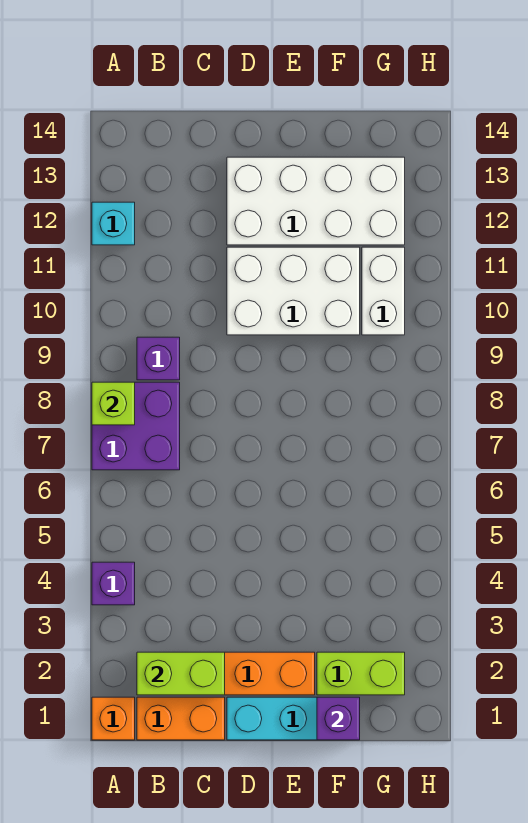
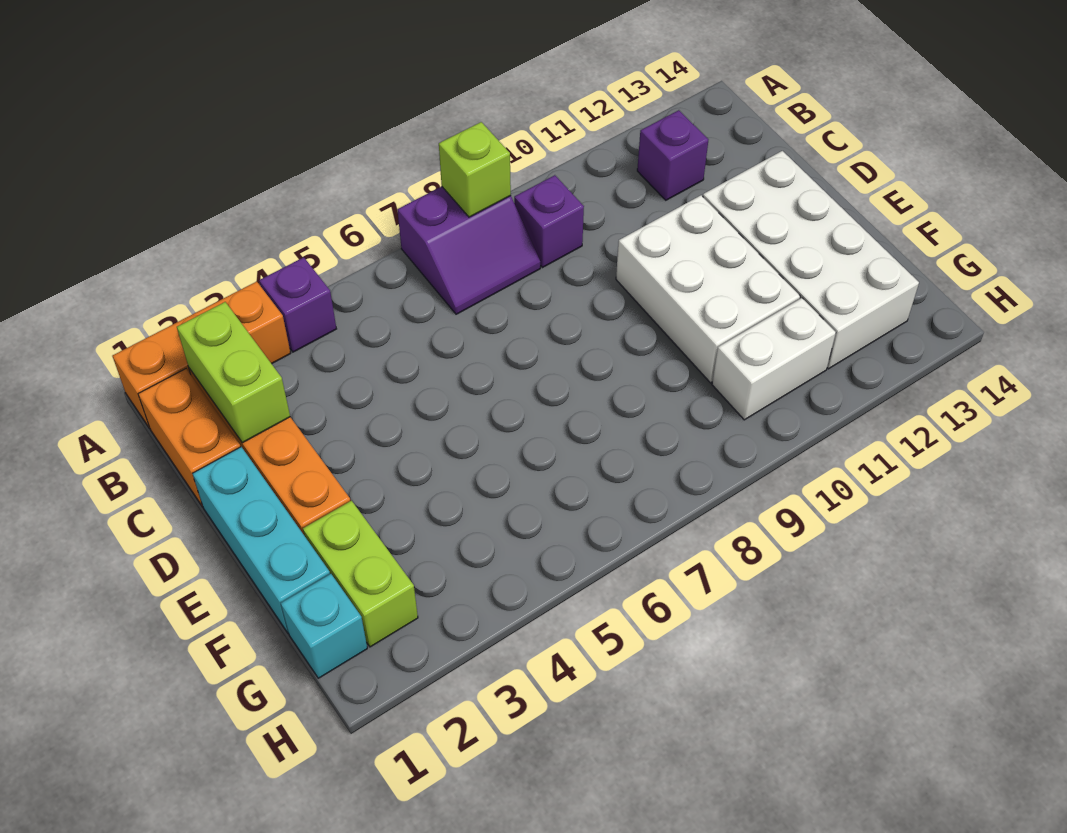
orange 1x1 brick [92,697,135,740] -> orange 1x3 brick [113,281,291,428]
purple 2x2 brick [92,382,180,470] -> purple 2x2 slope [397,186,540,314]
cyan 1x1 brick [92,202,135,245] -> cyan 1x1 brick moved to [281,574,367,678]
purple 1x1 brick [317,697,360,740] -> purple 1x1 brick moved to [637,110,708,200]

